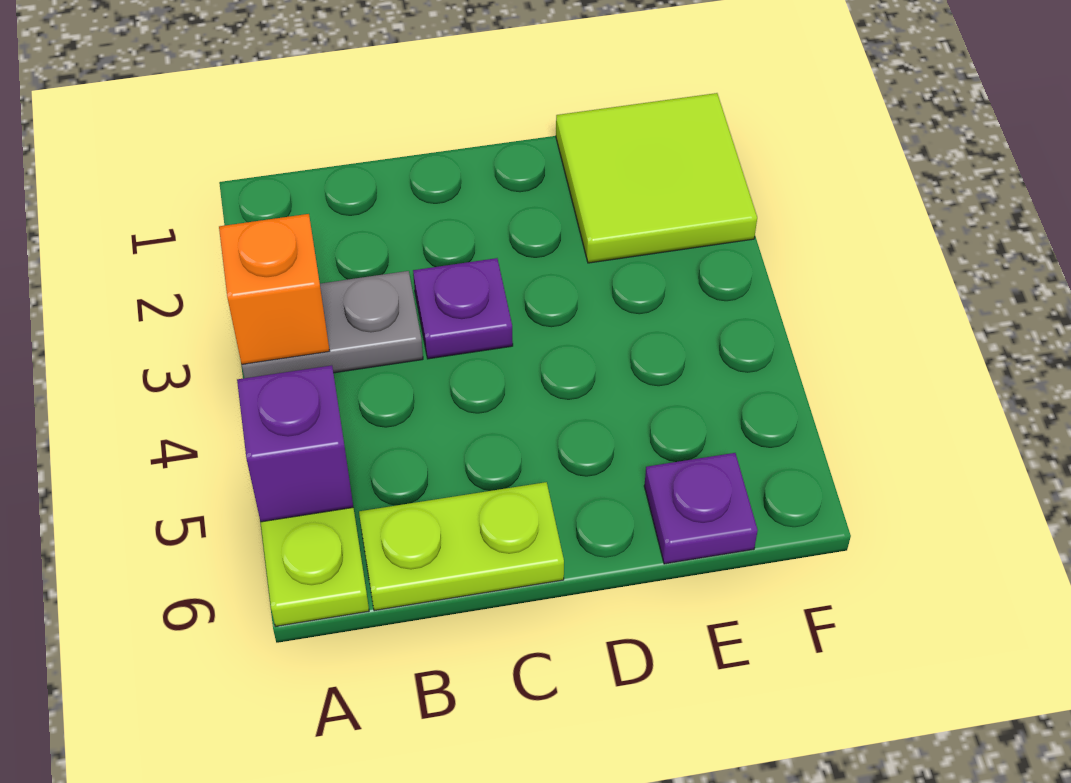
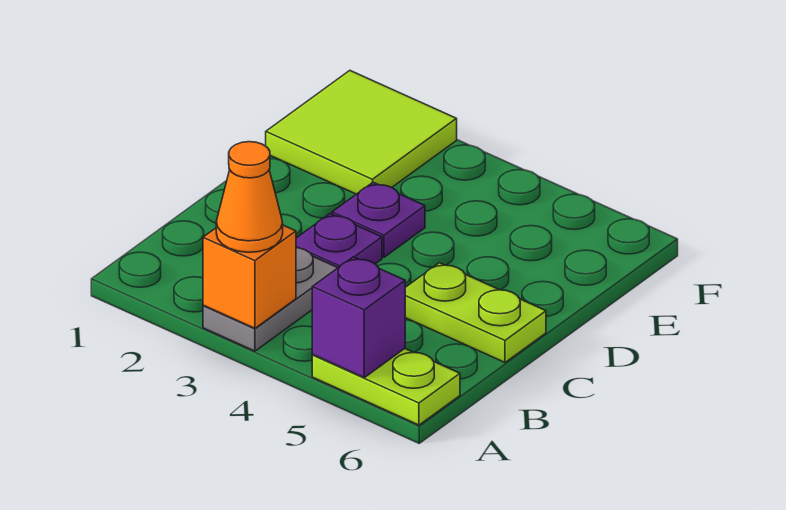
none -> orange 1x1 cone [216,142,283,252]
lime 1x2 plate [359,482,564,611] -> lime 1x2 plate turned to [405,263,546,362]
purple 1x1 plate [644,453,758,564] -> purple 1x1 plate moved to [332,182,425,257]

